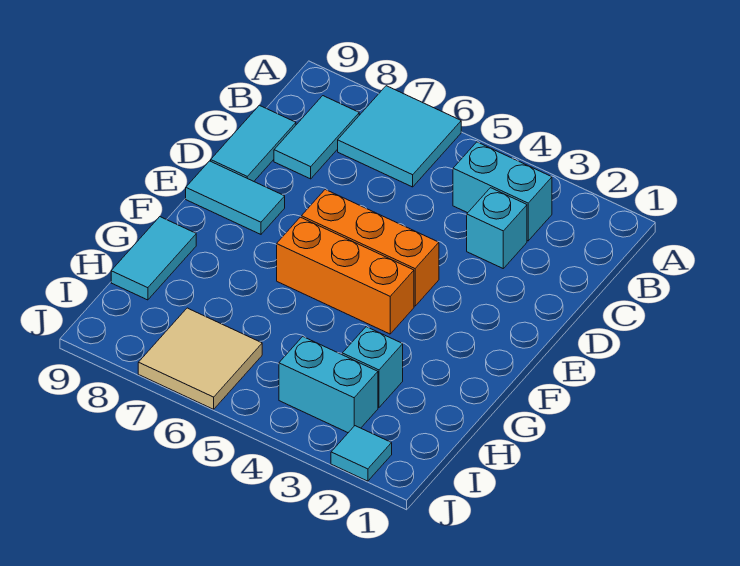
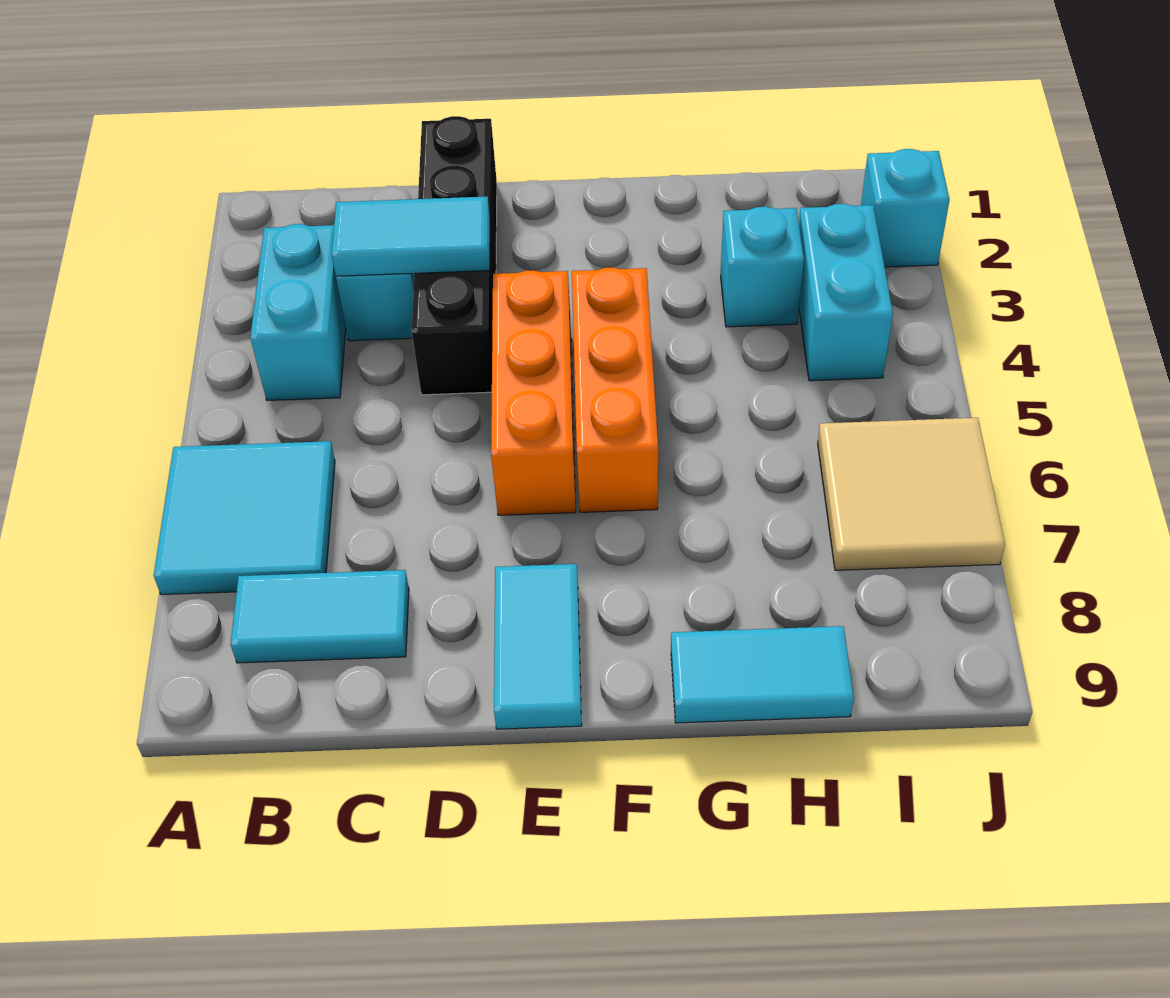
cyan 1x2 tile [211,105,296,181] -> cyan 1x2 tile moved to [332,197,490,276]
none -> black 1x4 brick [412,116,497,395]
cyan 1x1 tile [331,426,392,481] -> cyan 1x1 brick [861,149,950,267]

